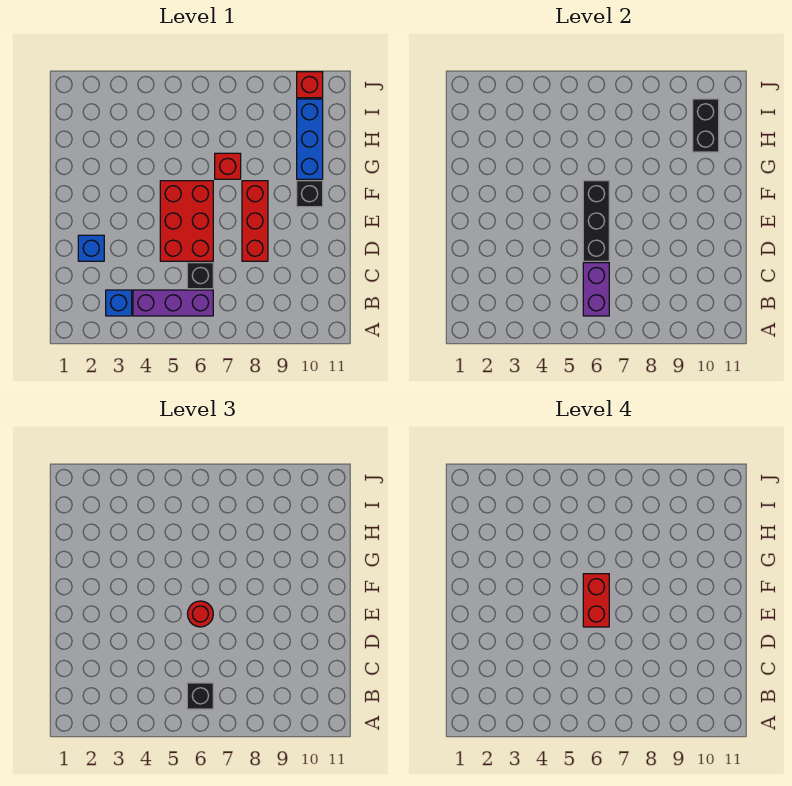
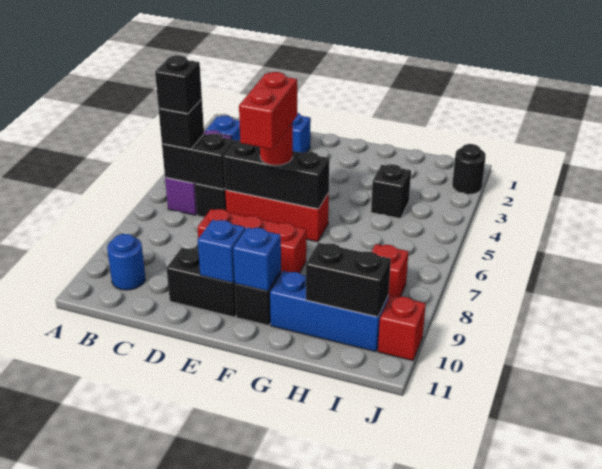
purple 1x2 brick [583,263,609,316] -> black 1x2 brick [162,134,235,189]
none -> black 1x1 brick [155,55,202,113]
none -> blue 1x1 round brick [107,234,145,290]
red 2x3 brick [160,181,213,261] -> red 1x3 brick [225,190,329,242]
none -> black 1x2 brick [167,248,236,317]
red 1x2 brick [583,574,609,627] -> red 1x2 brick turned to [239,72,297,149]
none -> blue 1x1 brick [198,220,245,283]
none -> blue 1x1 brick [233,227,281,291]
red 1x1 brick [215,153,241,179] -> red 1x1 brick moved to [372,244,409,299]
none -> black 1x1 brick [371,164,411,218]
none -> black 1x1 round brick [452,144,486,194]

